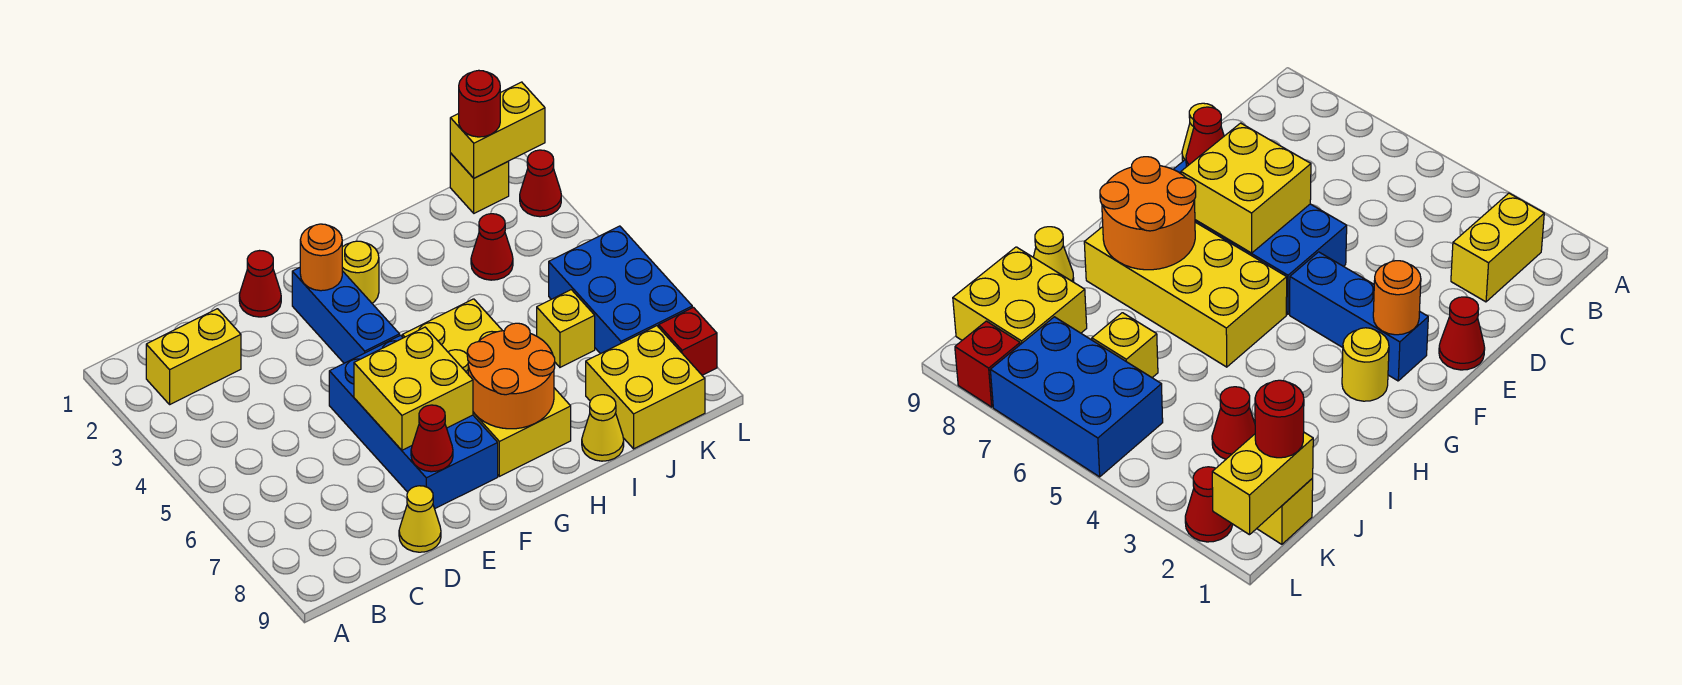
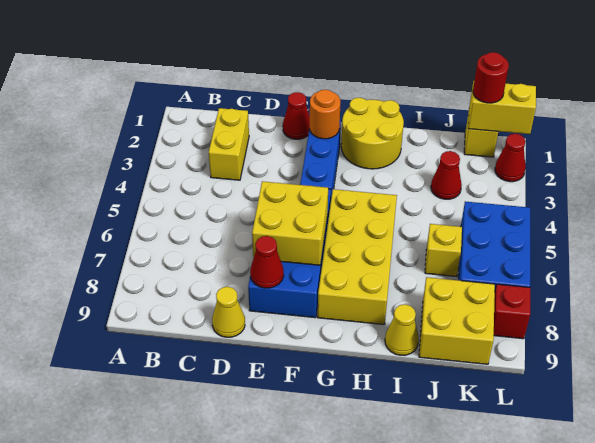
yellow 1x2 brick [146,309,241,404] -> yellow 1x2 brick turned to [209,108,249,180]
yellow 1x1 round brick [342,241,379,303] -> yellow 2x2 round brick [341,98,404,169]
orange 2x2 round brick [467,323,555,429] -> none

